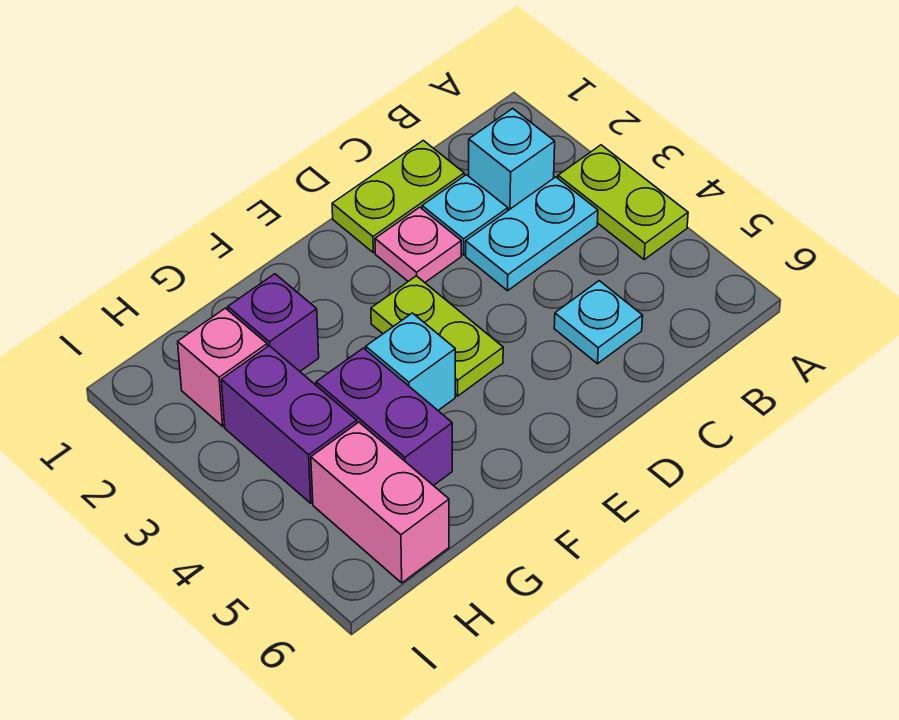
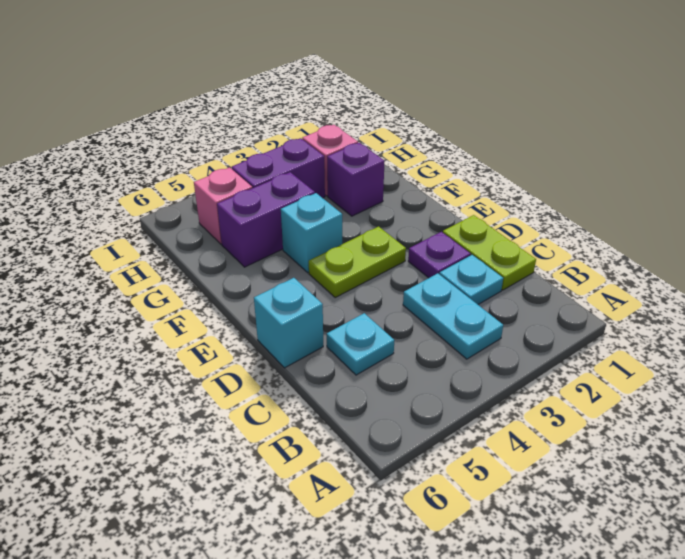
lime 1x2 plate [558,145,688,259] -> none
cyan 1x1 brick [469,109,555,210] -> cyan 1x1 brick moved to [254,278,323,368]
pink 1x1 plate [375,207,461,282] -> purple 1x1 plate [408,232,471,278]
pink 1x2 brick [311,422,449,583] -> pink 1x1 brick [194,167,252,244]

